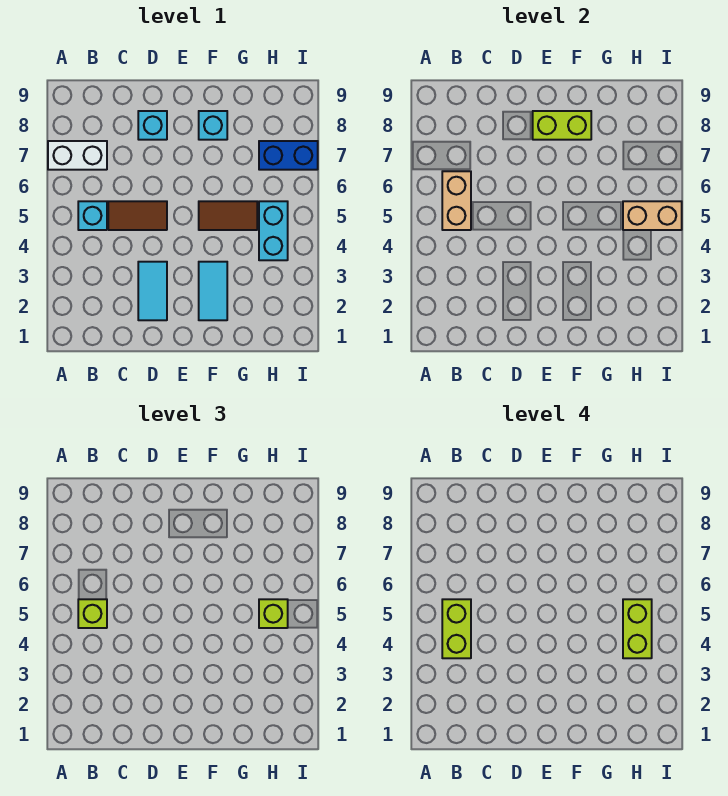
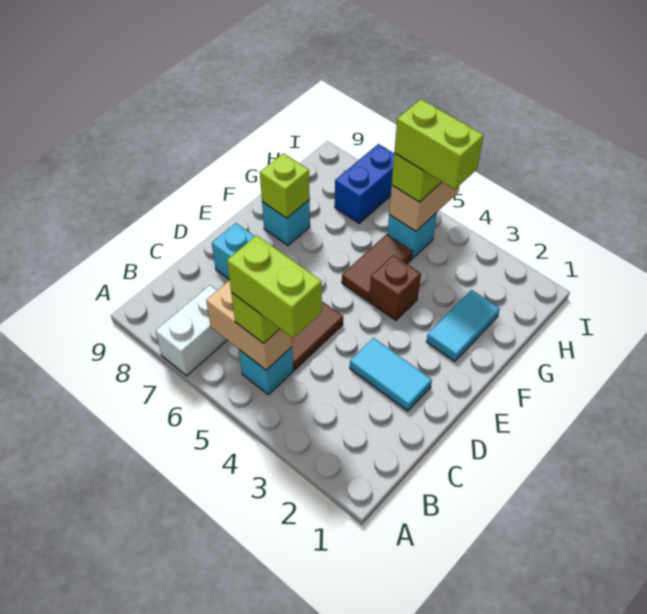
lime 1x2 brick [533,111,591,140] -> lime 1x1 brick [260,153,310,218]
cyan 1x2 tile [199,262,227,320] -> cyan 1x2 tile turned to [426,290,500,362]
none -> brown 1x1 brick [369,255,421,320]
cyan 1x2 brick [259,201,288,260] -> cyan 1x1 brick [387,213,437,259]

